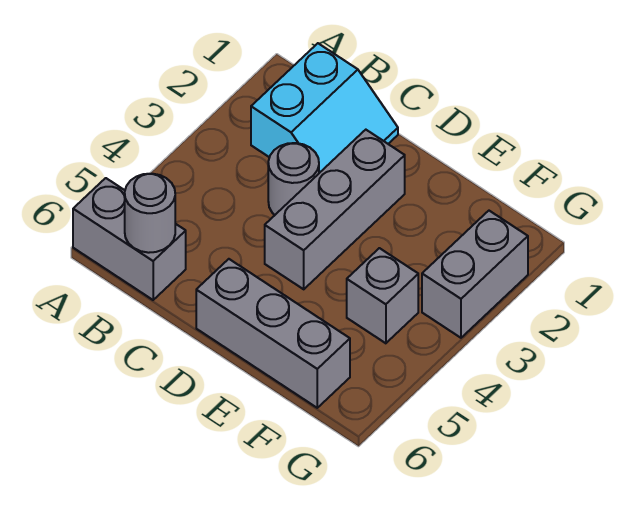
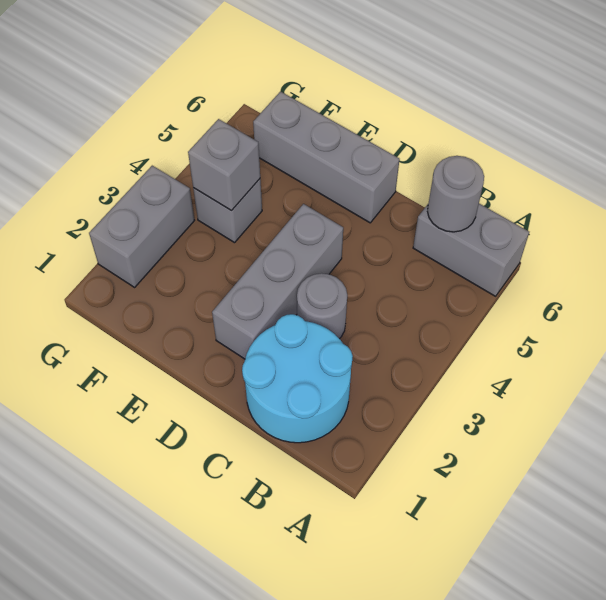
cyan 2x2 slope [251,43,398,173] -> cyan 2x2 round brick [242,314,353,443]
none -> grey 1x1 brick [188,119,260,211]

